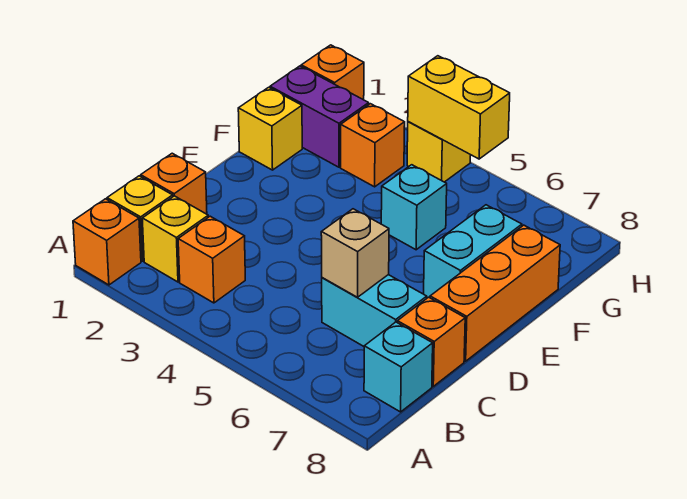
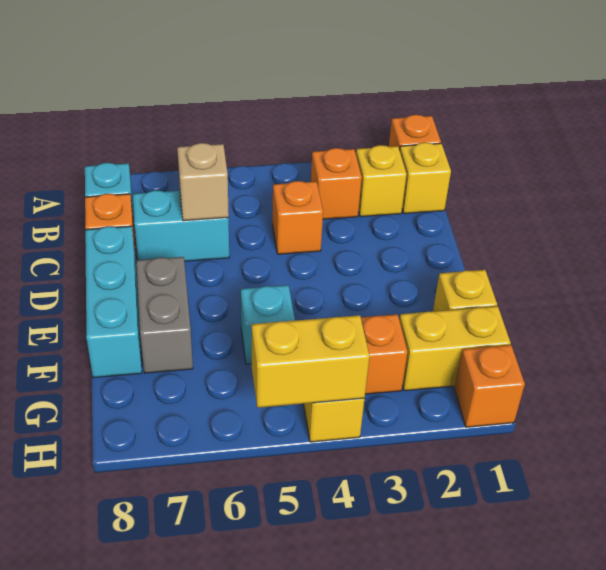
orange 1x1 brick [141,153,207,214] -> orange 1x1 brick moved to [272,181,323,254]
orange 1x3 brick [430,225,560,361] -> cyan 1x3 brick [85,226,142,378]
cyan 1x2 brick [424,205,522,298] -> grey 1x2 brick [136,257,193,373]
purple 1x2 brick [270,66,369,167] -> yellow 1x2 brick [399,306,511,391]

